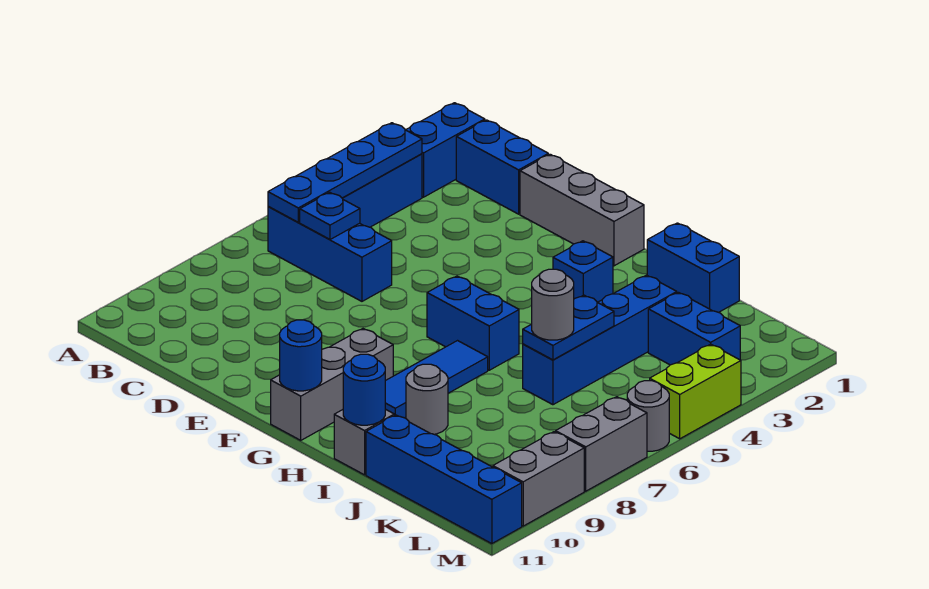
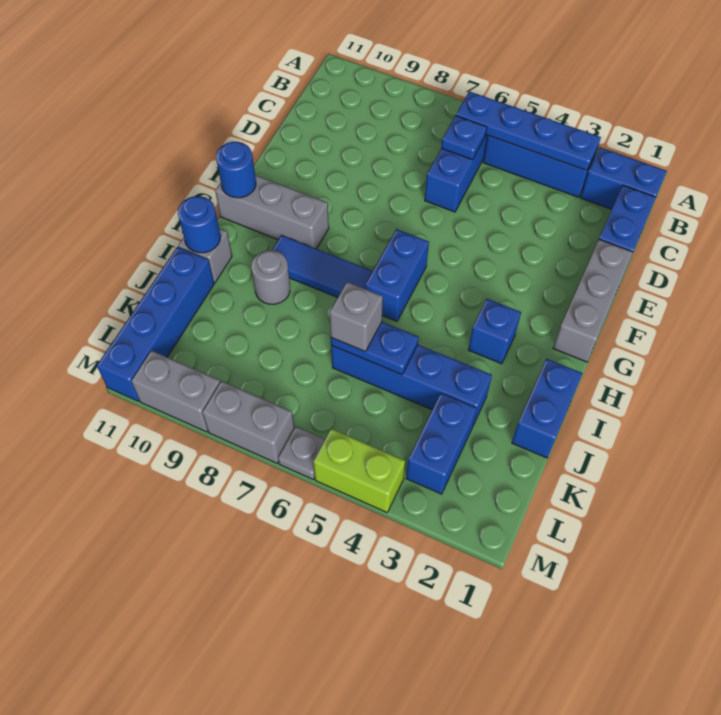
grey 1x1 round brick [532,269,574,340] -> grey 1x1 brick [329,282,383,352]
grey 1x1 round brick [627,381,669,451] -> grey 1x1 plate [278,427,325,479]

